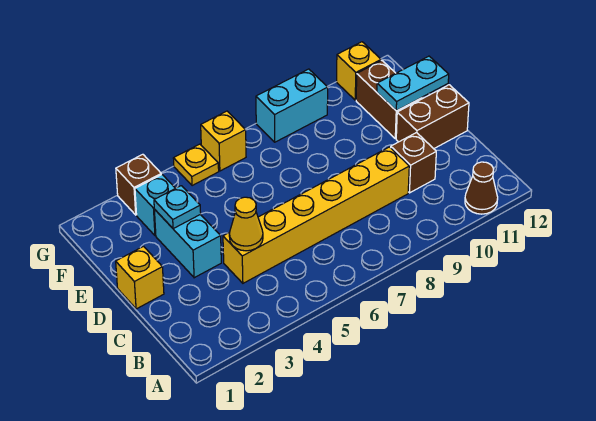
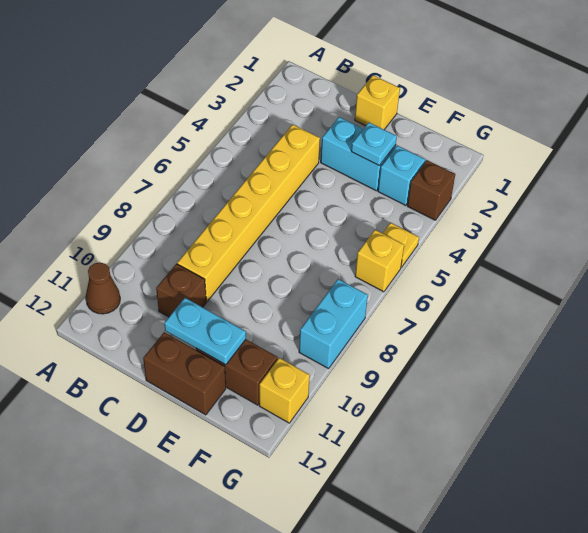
yellow 1x1 cone [229,197,263,251] -> none
brown 1x2 brick [396,85,469,149] -> brown 1x2 brick turned to [143,332,226,415]
cyan 1x2 plate [377,56,449,111] -> cyan 1x2 plate turned to [164,298,246,365]

